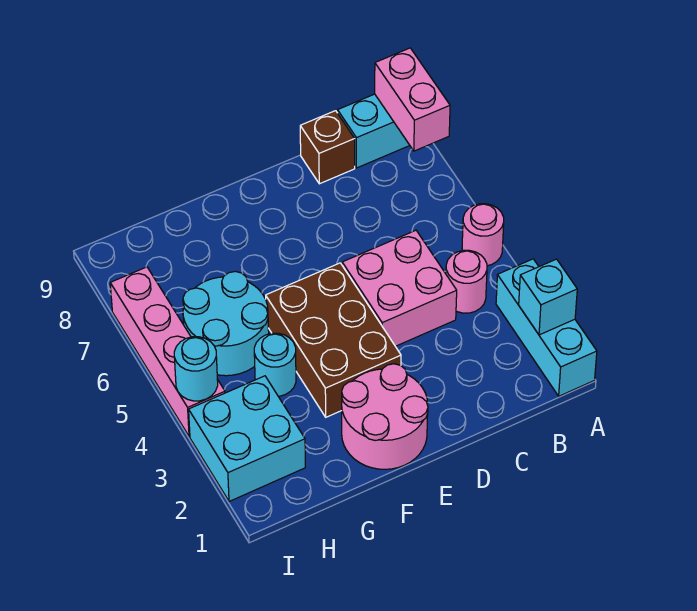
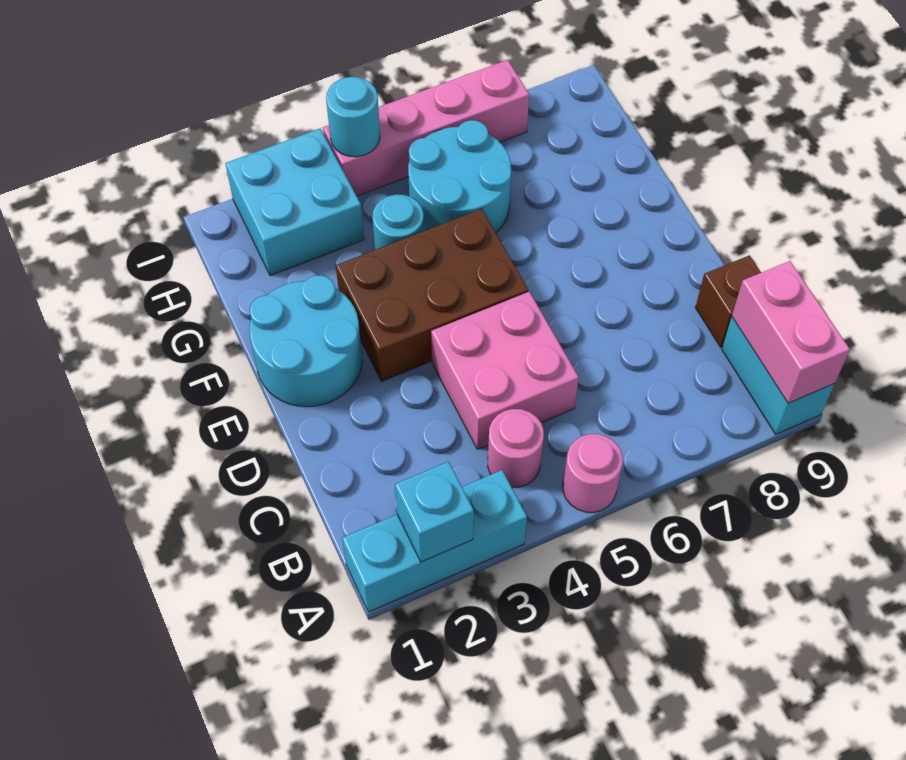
pink 1x2 brick [375,48,450,151] -> pink 1x2 brick turned to [732,261,850,403]
pink 2x2 round brick [342,364,428,469] -> cyan 2x2 round brick [249,275,362,407]

